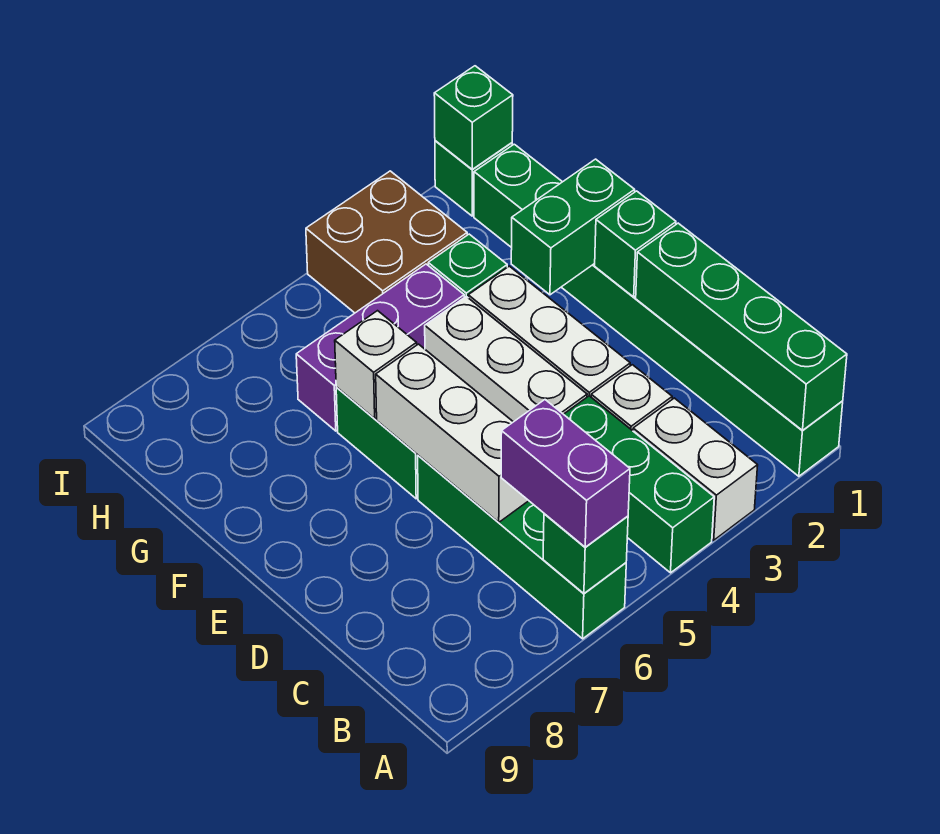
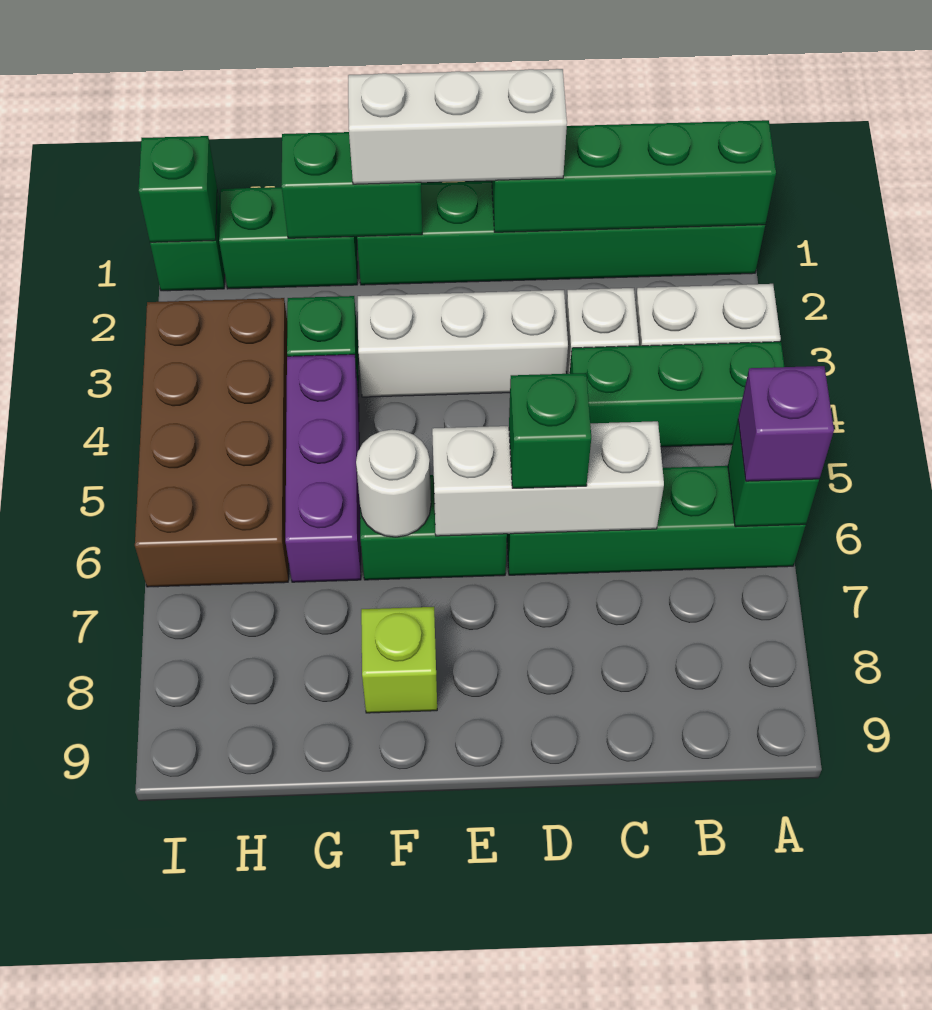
purple 1x2 brick [501,400,630,547] -> purple 1x1 brick [738,366,834,481]
white 1x3 brick [425,297,587,422] -> white 1x3 brick moved to [348,69,567,184]
green 1x1 brick [595,191,676,297] -> green 1x1 brick moved to [509,373,591,488]
green 1x2 brick [511,159,635,295] -> green 1x2 brick turned to [282,132,422,238]
white 1x1 brick [335,311,417,419] -> white 1x1 round brick [356,429,431,537]
none -> lime 1x1 brick [361,607,437,713]
brown 2x2 brick [306,171,467,313] -> brown 2x4 brick [135,298,289,587]

